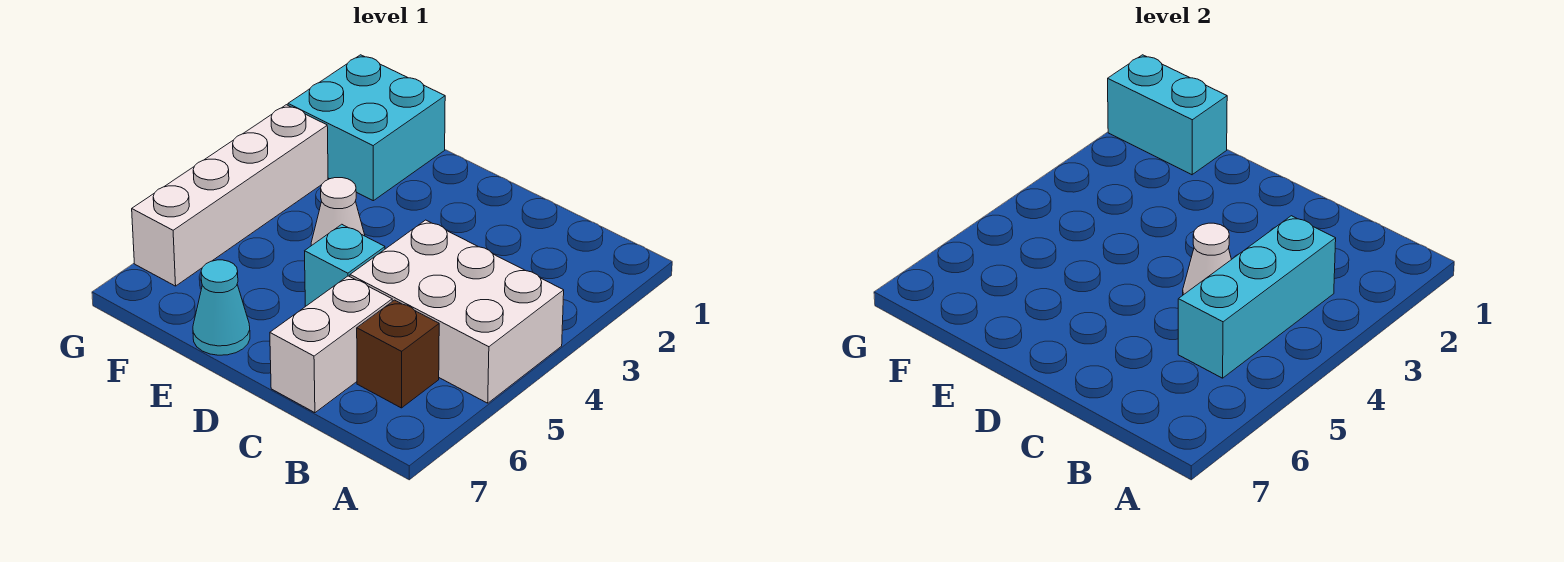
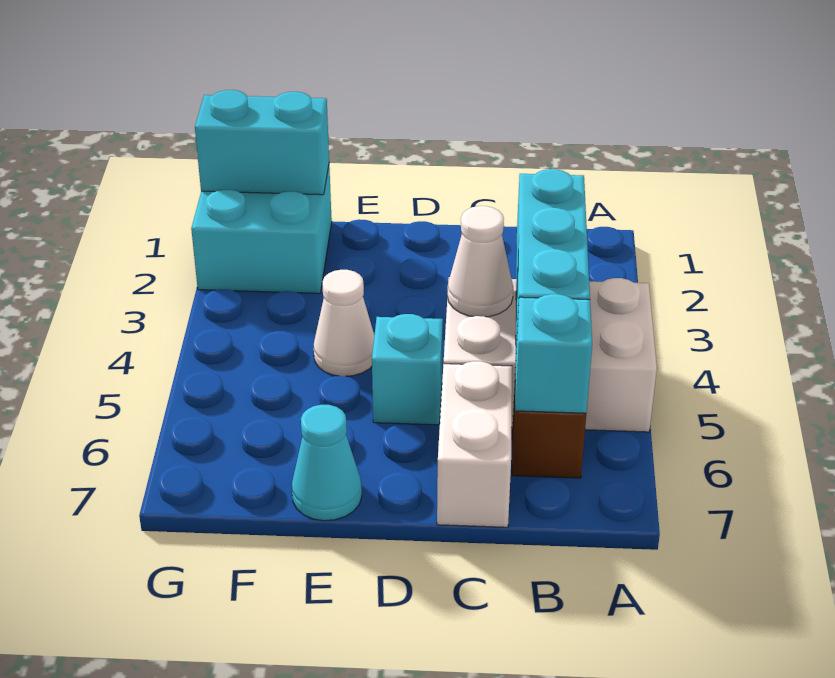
none -> cyan 1x1 brick [515,294,592,413]
white 1x4 brick [132,105,328,286] -> none

